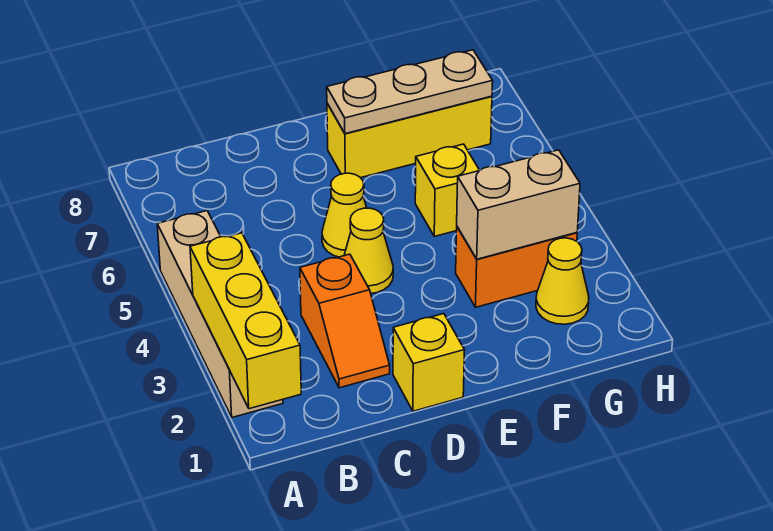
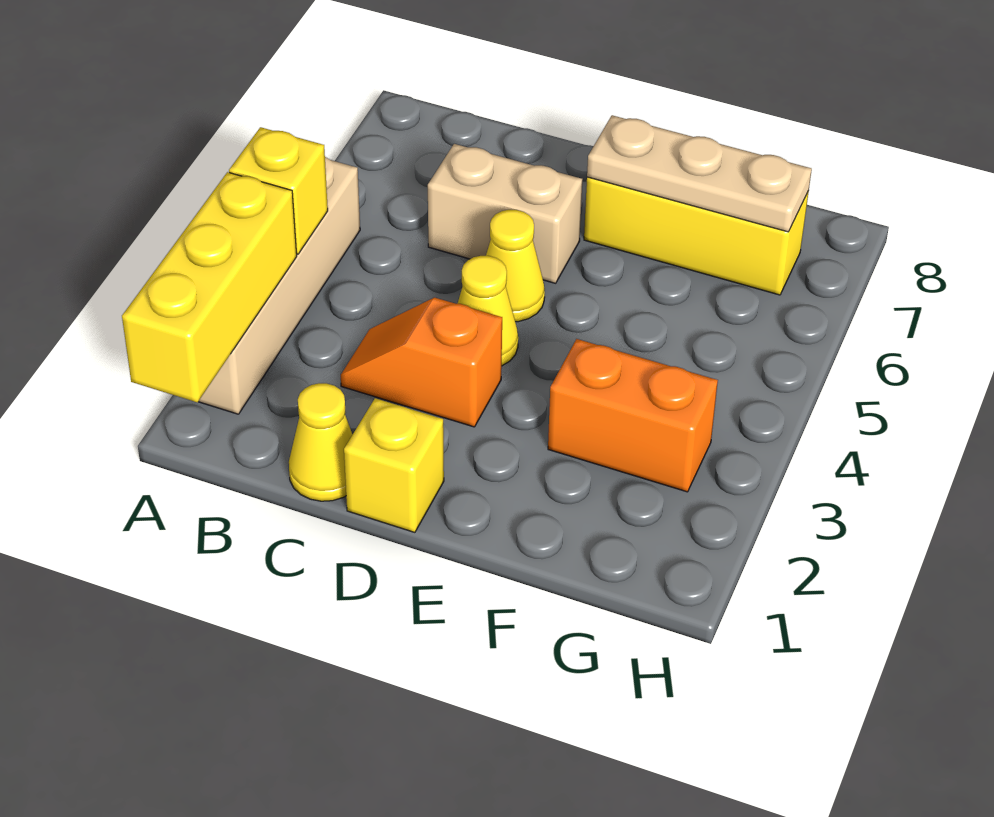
orange 1x2 slope [300,254,390,388] -> orange 1x2 slope turned to [341,298,502,427]
tan 1x2 brick [457,150,580,259] -> tan 1x2 brick moved to [428,144,582,283]
yellow 1x1 brick [415,144,480,236] -> yellow 1x1 brick moved to [229,127,328,254]
yellow 1x1 cone [536,238,589,324] -> yellow 1x1 cone moved to [289,383,353,501]

